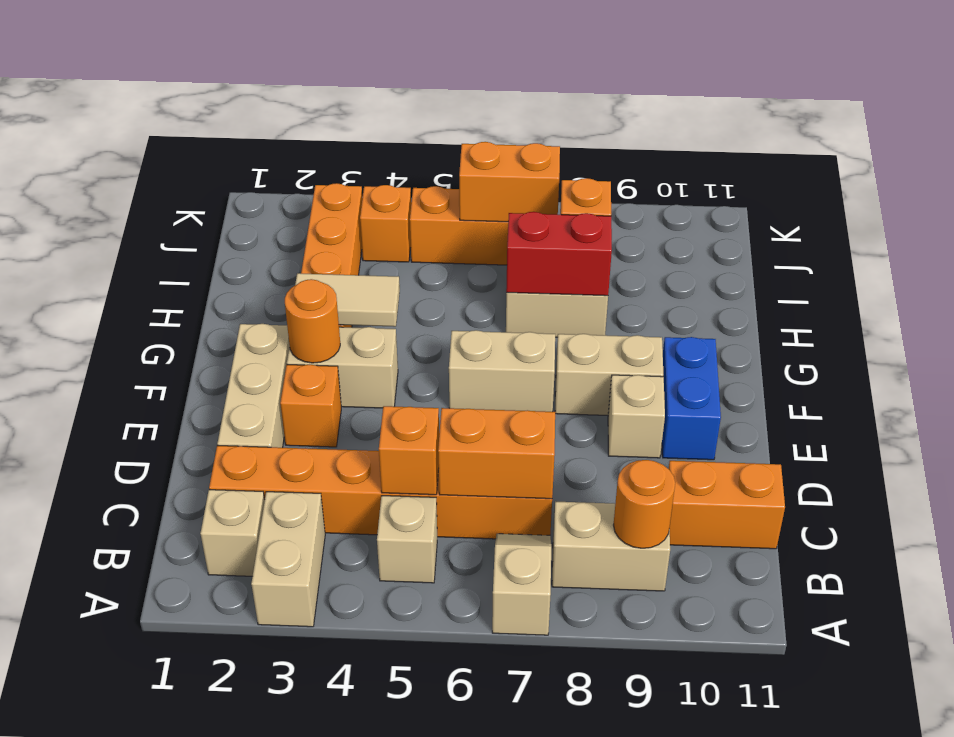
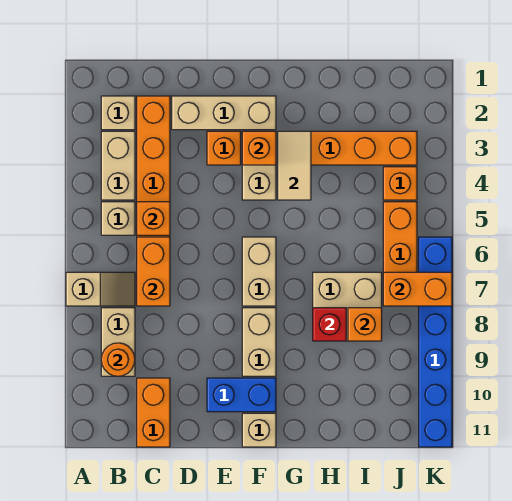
tan 1x2 brick [251,492,325,627] -> tan 1x2 brick turned to [101,131,135,200]
tan 1x1 brick [608,375,665,458] -> tan 1x1 brick moved to [242,413,276,447]
orange 1x1 round brick [285,279,340,363] -> orange 1x1 brick [242,131,276,165]
red 1x2 brick [506,212,612,296] -> red 1x1 brick [313,308,346,341]
orange 1x2 brick [459,142,560,222] -> orange 1x2 brick turned to [383,272,452,306]
none -> blue 1x6 brick [419,237,452,447]

